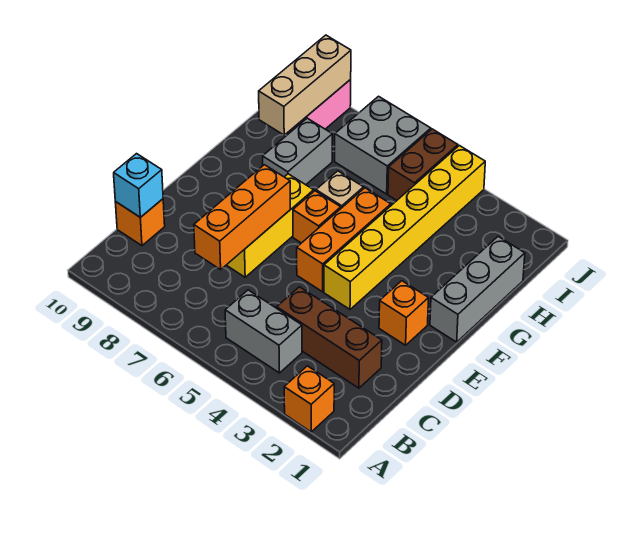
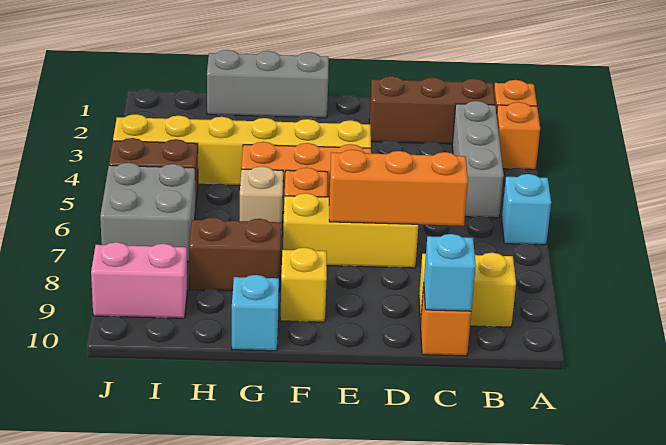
none -> cyan 1x1 brick [502,174,551,245]
grey 1x2 brick [225,290,302,373] -> grey 1x3 brick [452,101,504,218]
none -> yellow 1x2 brick [419,253,516,327]
brown 1x3 brick [277,287,382,388] -> brown 1x3 brick turned to [369,76,495,144]
orange 1x1 brick [379,281,429,345] -> orange 1x1 brick moved to [496,102,540,170]
none -> yellow 1x1 brick [280,247,327,322]
grey 1x2 brick [263,118,332,185] -> brown 1x2 brick [189,217,281,291]
none -> cyan 1x1 brick [232,275,279,351]
tan 1x3 brick [259,35,351,135] -> none

